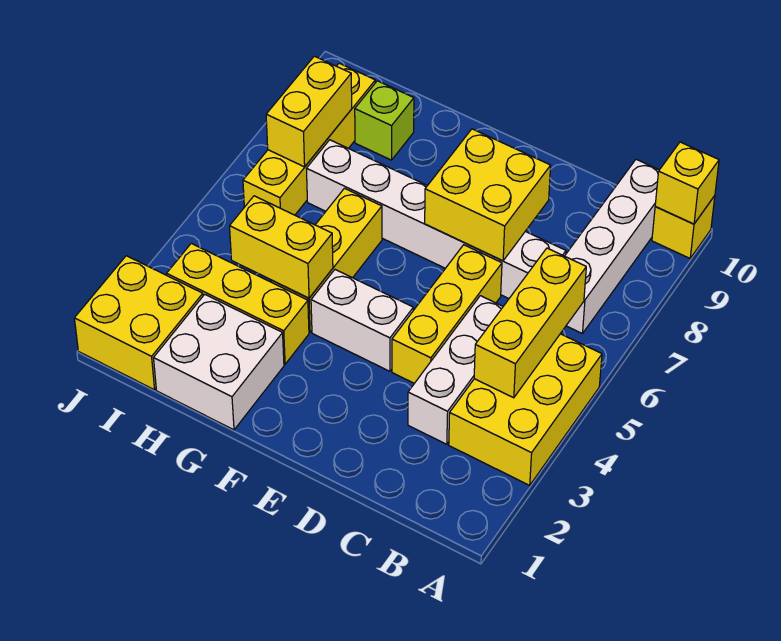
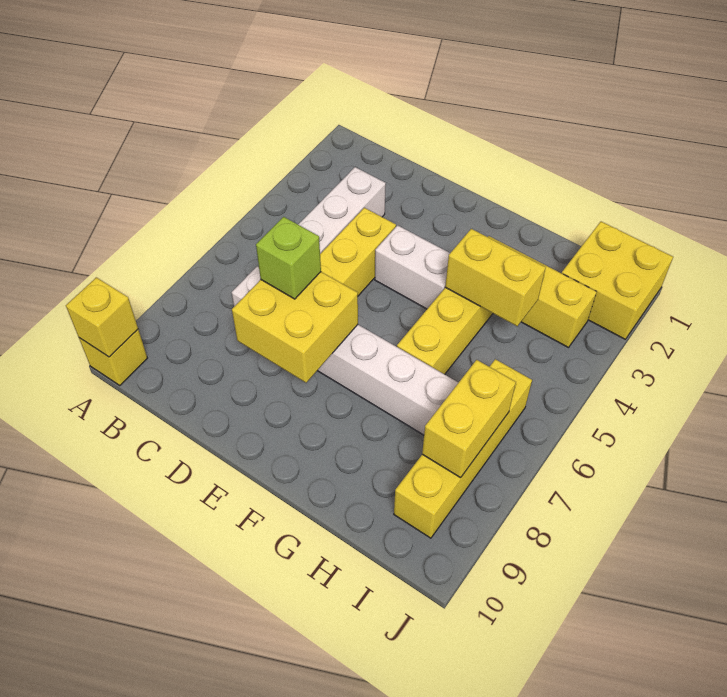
yellow 2x3 brick [449,334,602,485] -> none
yellow 1x3 brick [474,248,586,398] -> none
white 1x4 brick [565,159,659,334] -> none
white 2x2 brick [154,294,284,430] -> none
lime 1x1 brick [355,81,414,160] -> lime 1x1 brick moved to [256,217,321,299]

